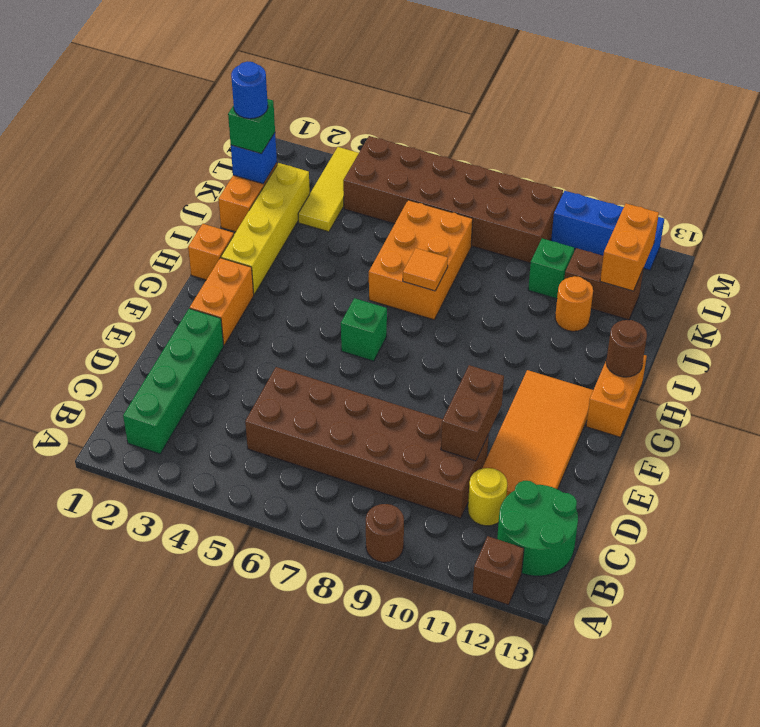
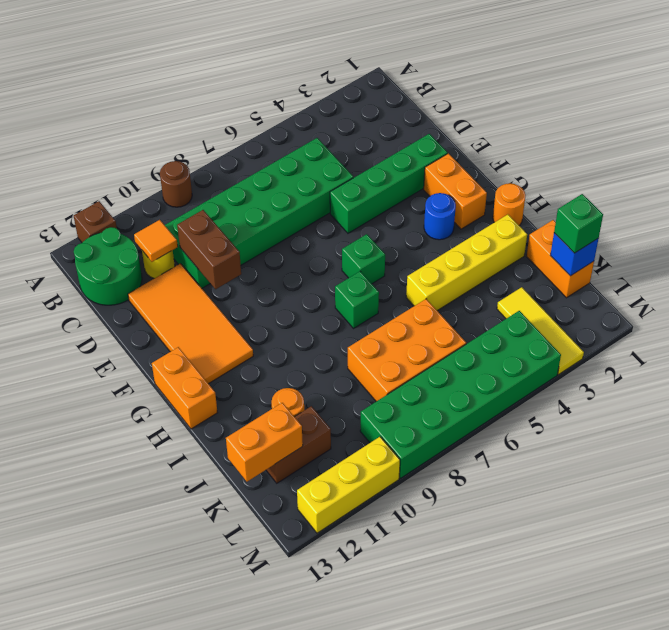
green 1x4 brick [123,308,224,454] -> green 1x4 brick turned to [330,134,448,233]
brown 2x6 brick [245,367,489,518] -> green 2x6 brick [165,138,353,288]
orange 1x1 brick [188,224,234,280] -> orange 1x1 round brick [493,183,525,225]
yellow 1x4 brick [221,163,310,294] -> yellow 1x4 brick turned to [406,214,527,311]
brown 1x1 round brick [606,320,647,377] -> none
orange 2x3 brick [369,200,473,320] -> orange 2x3 brick turned to [348,299,466,401]
orange 1x1 tile [403,248,448,291] -> orange 1x1 tile moved to [134,220,178,262]
blue 1x1 round brick [231,62,268,119] -> blue 1x1 round brick moved to [424,193,456,240]
green 1x1 brick [528,238,574,299] -> green 1x1 brick moved to [335,271,379,328]
orange 1x2 brick [600,203,659,291] -> orange 1x2 brick turned to [226,403,303,482]
brown 2x6 brick [343,136,563,263] -> green 2x6 brick [360,311,561,478]
blue 1x3 brick [551,191,664,270] -> yellow 1x3 brick [297,437,400,533]

